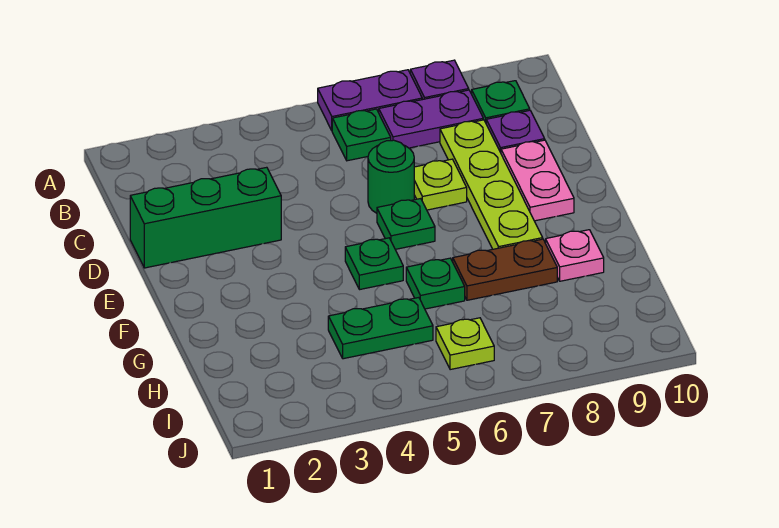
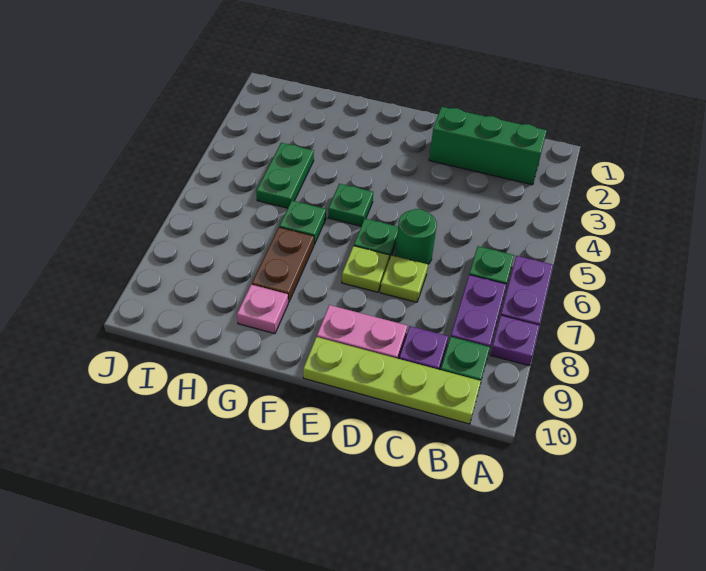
lime 1x4 plate [440,120,543,249] -> lime 1x4 plate moved to [303,337,481,424]
green 1x3 brick [130,167,281,268] -> green 1x3 brick turned to [429,107,547,185]
lime 1x1 plate [436,318,494,370] -> lime 1x1 plate moved to [342,246,389,292]

